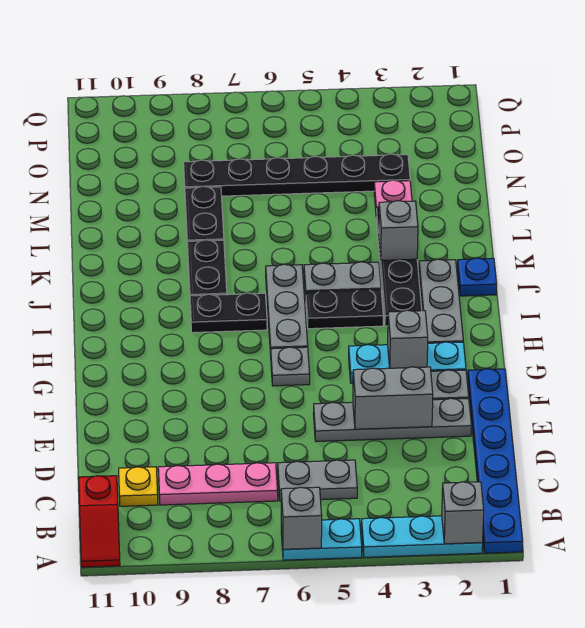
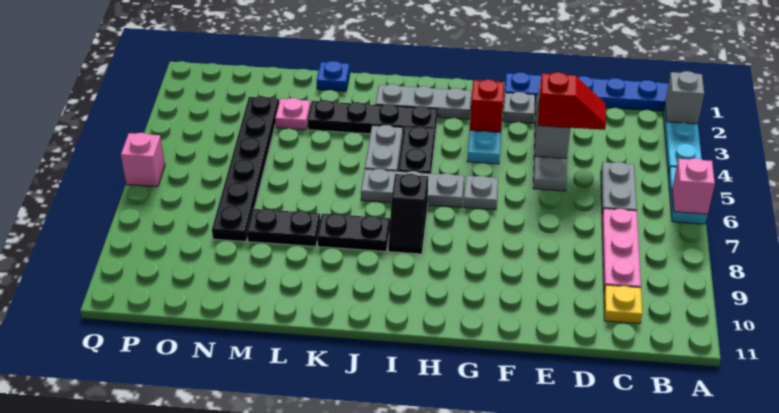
grey 1x1 brick [281,487,322,549] -> pink 1x1 brick [672,158,715,214]
red 1x2 slope [79,476,120,567] -> red 1x2 slope moved to [538,72,606,130]
grey 1x1 brick [388,310,428,368] -> red 1x1 brick [470,79,504,132]
black 1x2 plate [190,293,267,333] -> black 1x2 slope [388,174,428,254]
blue 1x1 plate [457,258,497,296] -> blue 1x1 plate moved to [316,61,350,91]
grey 1x1 brick [379,201,418,260] -> none
none -> pink 1x1 brick [121,133,165,187]

